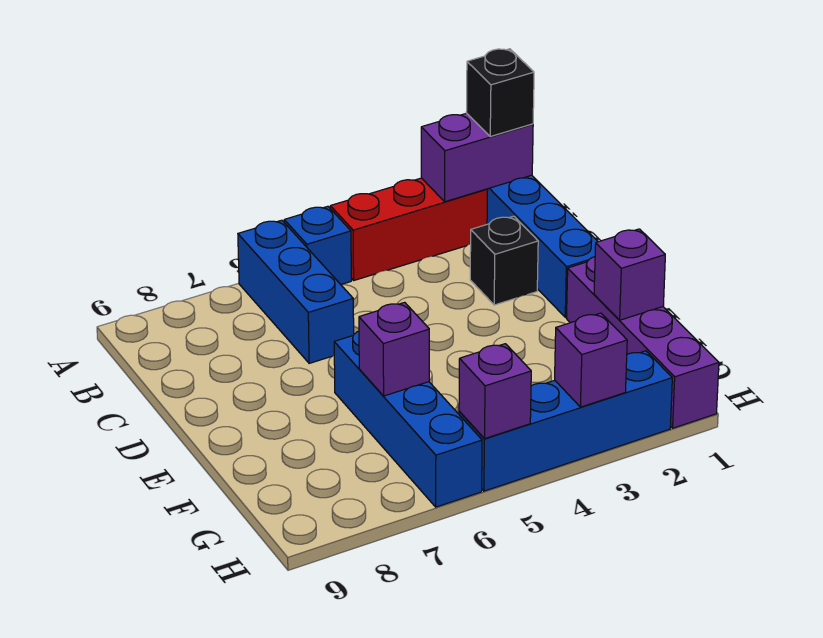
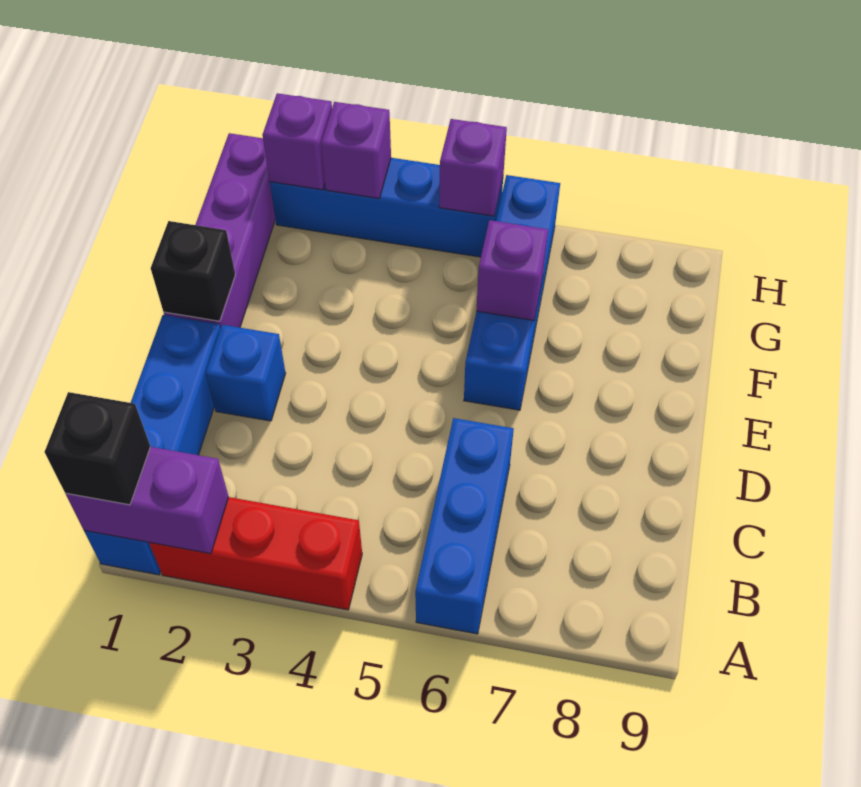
blue 1x1 brick [284,206,351,285] -> blue 1x1 brick moved to [206,325,286,421]
black 1x1 brick [470,216,538,305] -> black 1x1 brick moved to [151,221,235,321]
purple 1x1 brick [594,229,665,320] -> purple 1x1 brick moved to [262,93,332,190]

